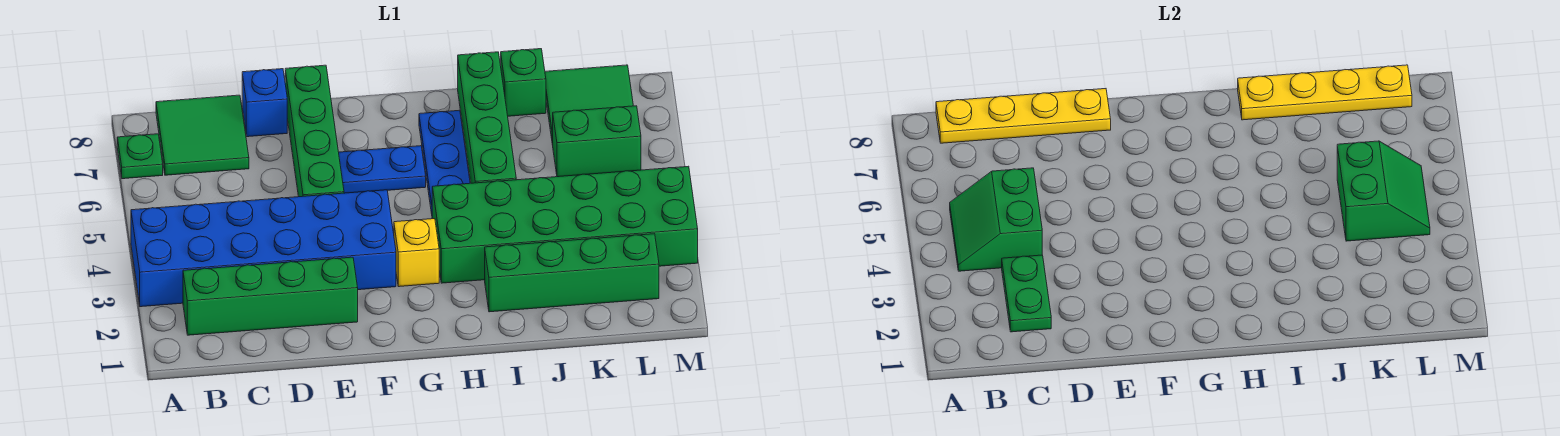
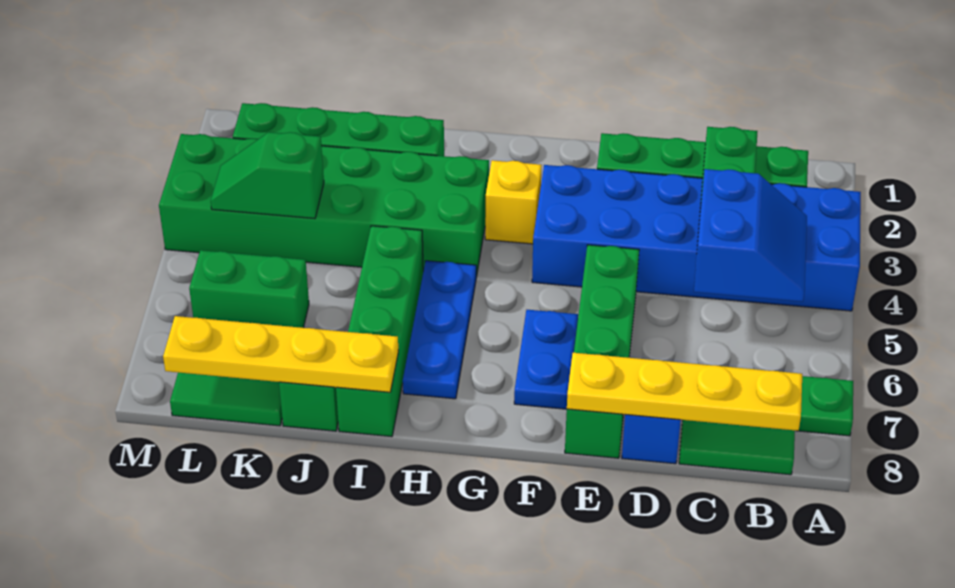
green 2x2 slope [950,168,1042,271] -> blue 2x2 slope [694,169,807,302]
blue 1x2 plate [339,146,426,193] -> blue 1x2 plate turned to [514,310,578,409]
green 2x2 slope [1337,141,1430,241] -> green 1x2 slope [211,132,324,219]

